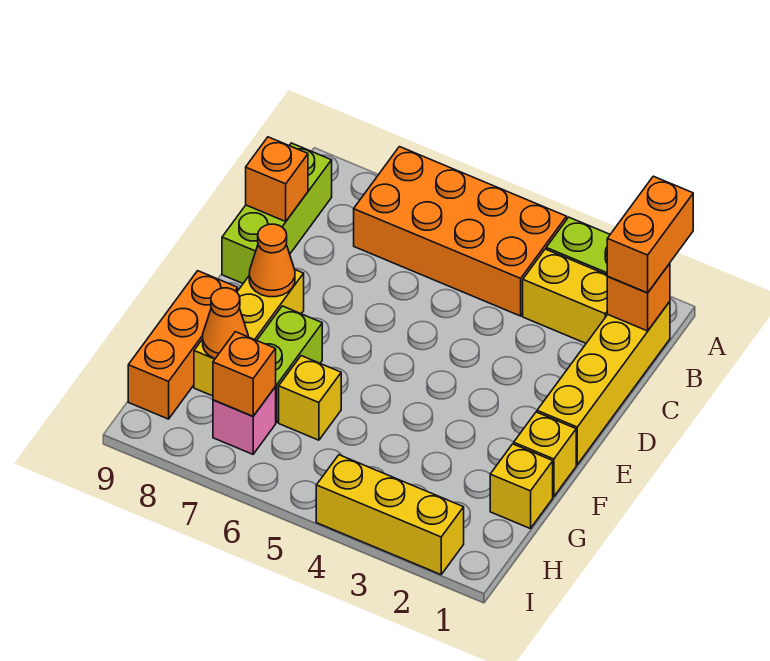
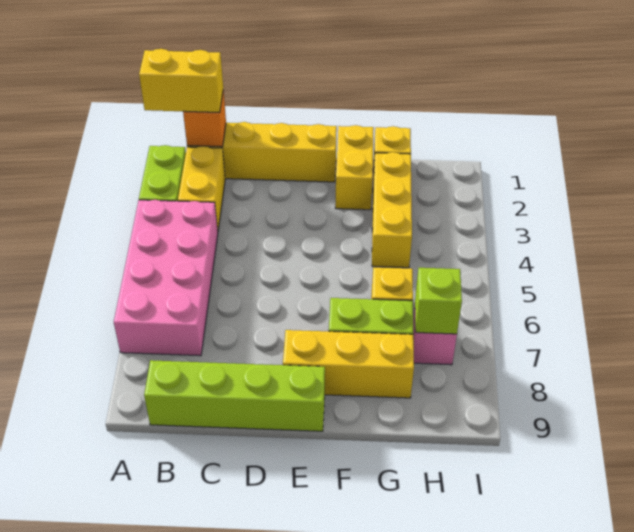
orange 1x2 brick [607,176,693,293] -> yellow 1x2 brick [139,49,223,113]
orange 2x4 brick [354,147,567,316] -> pink 2x4 brick [114,200,218,356]
lime 1x3 brick [222,143,332,283] -> lime 1x4 brick [144,360,325,431]
orange 1x1 brick [246,137,308,221] -> none
orange 1x1 cone [249,224,295,297] -> none
yellow 1x1 brick [514,412,576,497] -> yellow 1x2 brick [335,125,374,210]
orange 1x3 brick [128,271,238,419] -> none
orange 1x1 cone [203,288,248,359] -> none
orange 1x1 brick [213,332,276,416] -> lime 1x1 brick [415,268,462,334]
yellow 1x3 brick [316,455,464,575] -> yellow 1x3 brick moved to [372,152,412,268]

